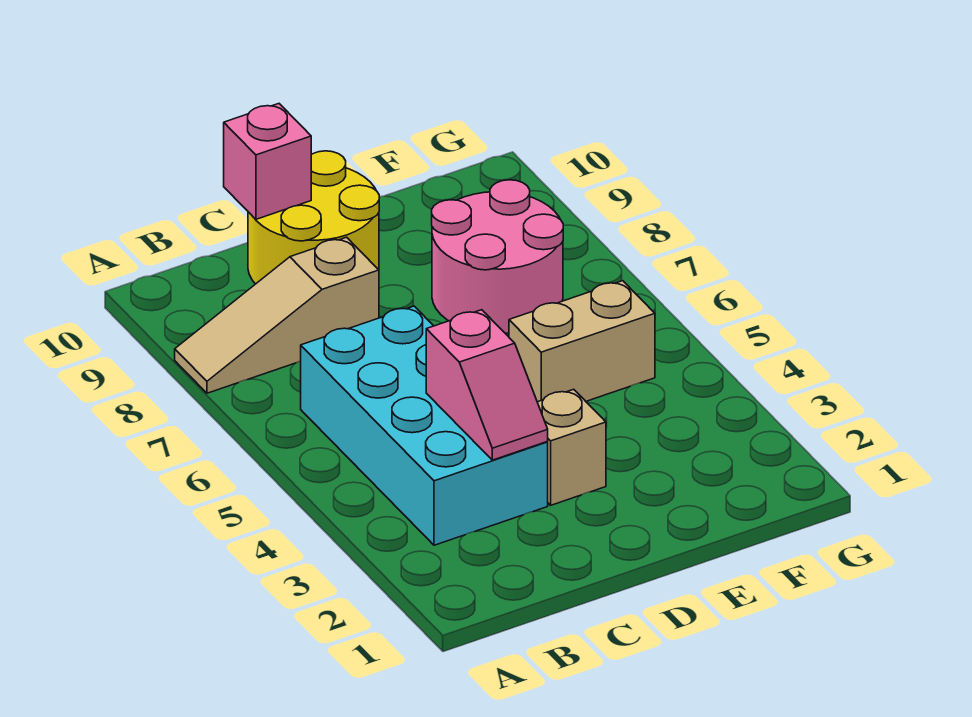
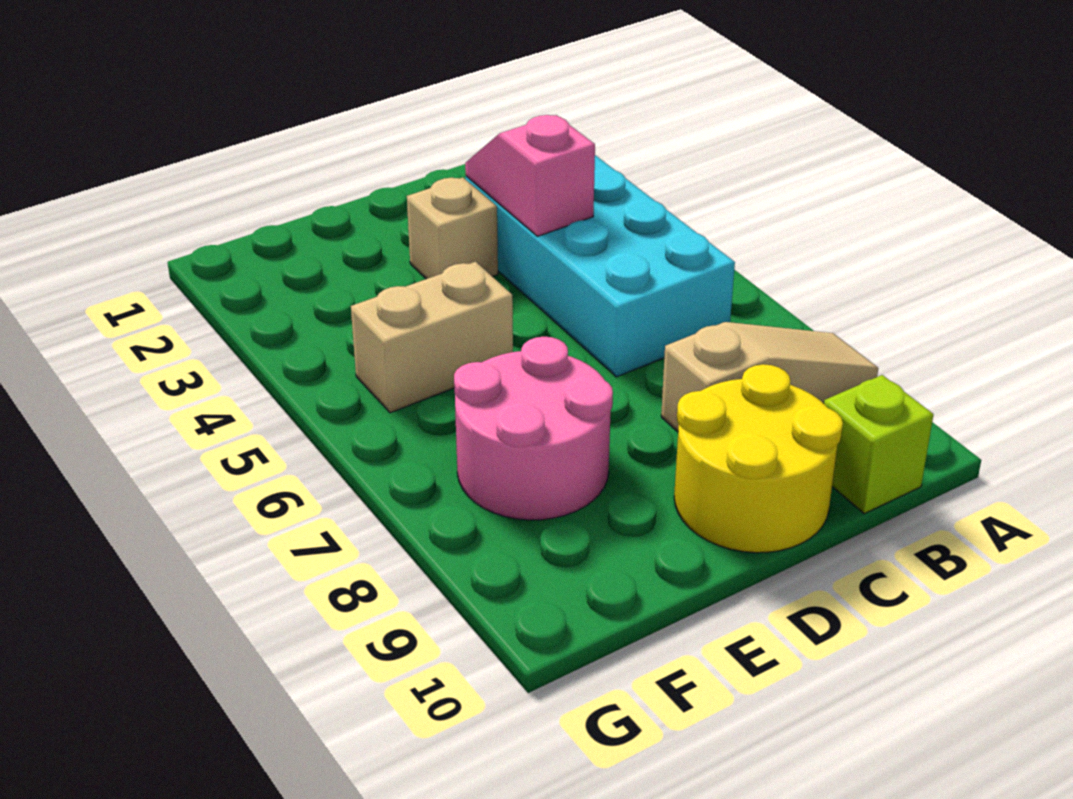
none -> lime 1x1 brick [824,375,933,514]
pink 1x1 brick [224,104,311,219] -> none

